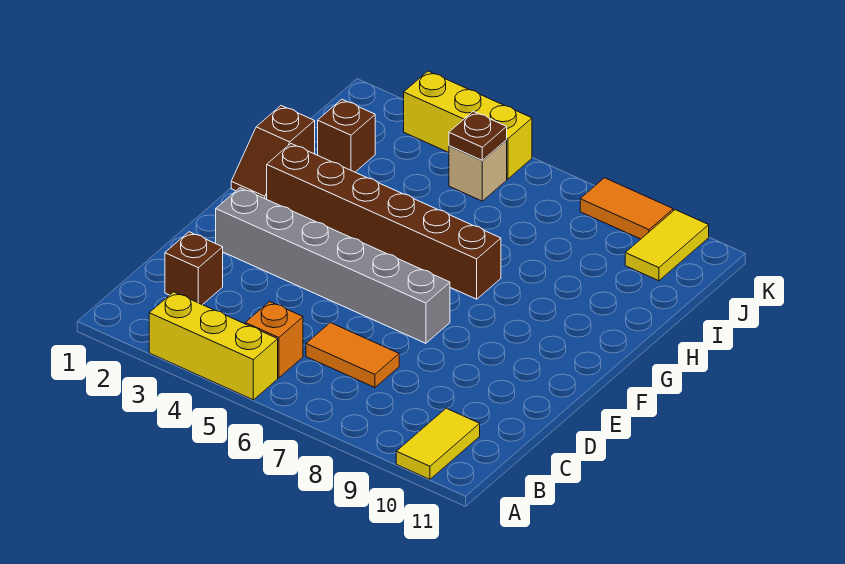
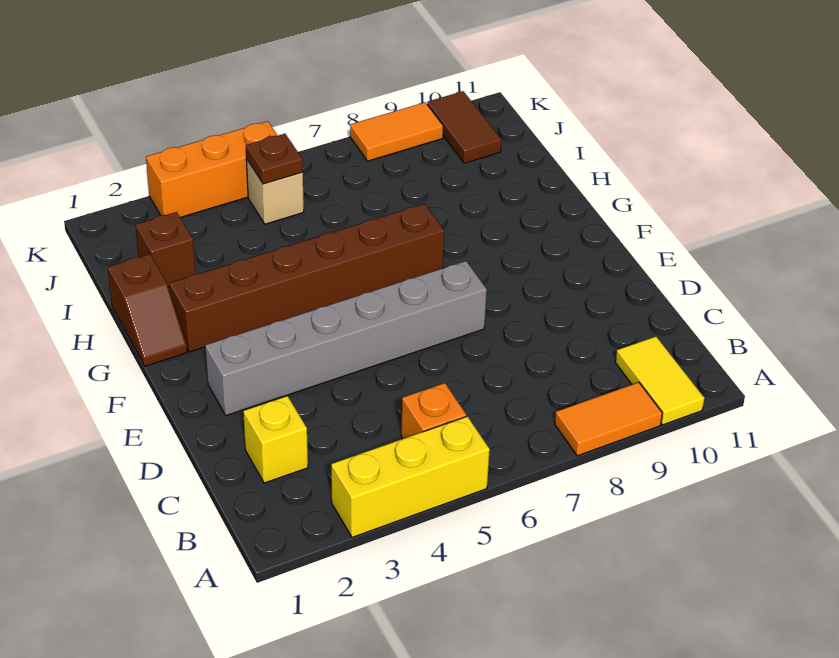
brown 1x1 brick [165,232,223,305] -> yellow 1x1 brick [243,396,308,483]
orange 1x2 tile [306,323,399,388] -> orange 1x2 tile moved to [555,382,662,456]
yellow 1x2 tile [625,210,709,281] -> brown 1x2 tile [427,91,501,163]
yellow 1x3 brick [403,71,532,179] -> orange 1x3 brick [146,121,278,218]

